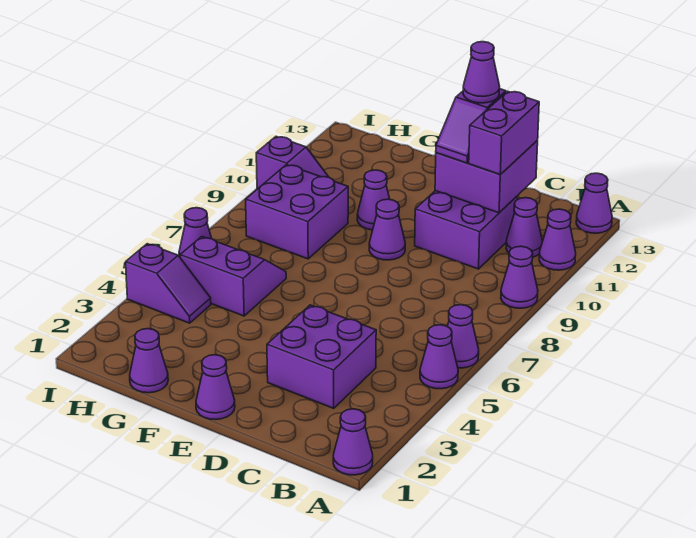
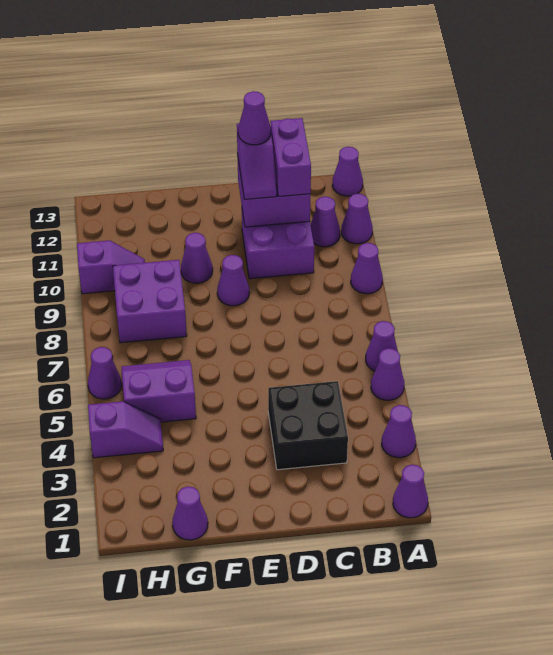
purple 2x2 brick [267,305,376,408] -> black 2x2 brick [268,381,348,470]
purple 1x1 cone [196,355,235,420] -> purple 1x1 cone moved to [382,405,416,458]

